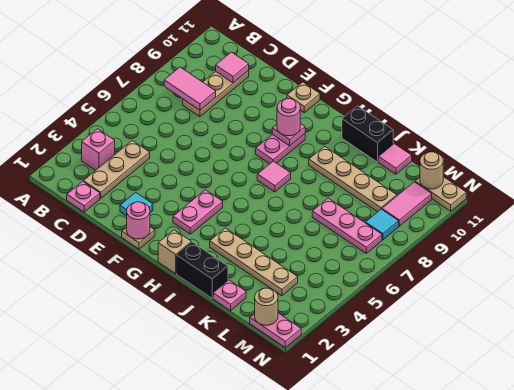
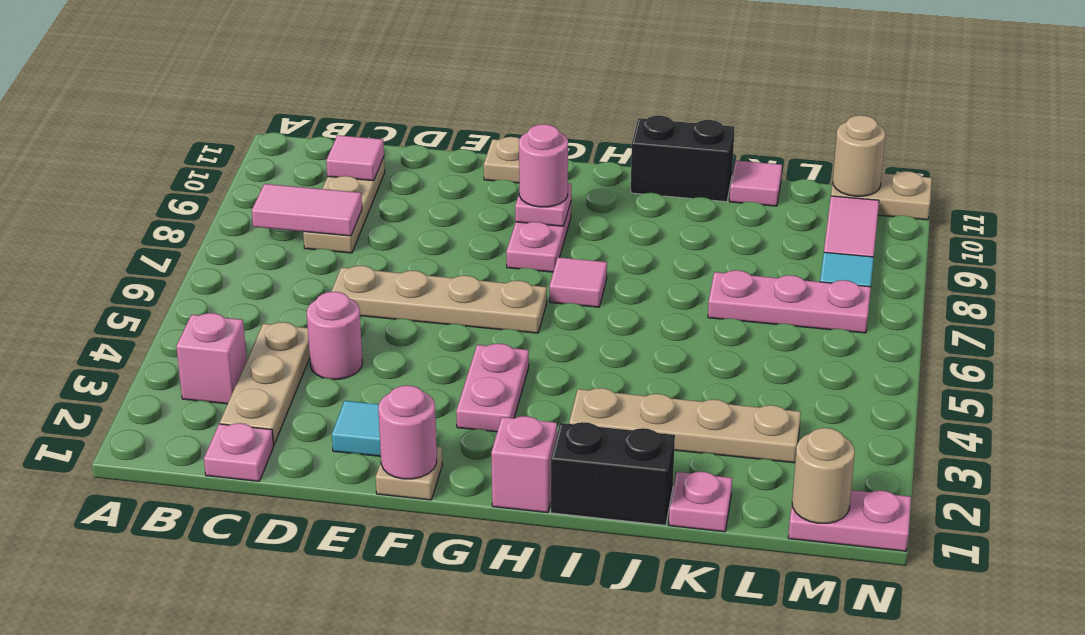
none -> pink 1x1 round brick [307,292,362,379]
tan 1x1 brick [158,230,191,274] -> pink 1x1 brick [491,416,557,513]
tan 1x4 plate [309,146,397,212] -> tan 1x4 plate moved to [331,266,547,333]

